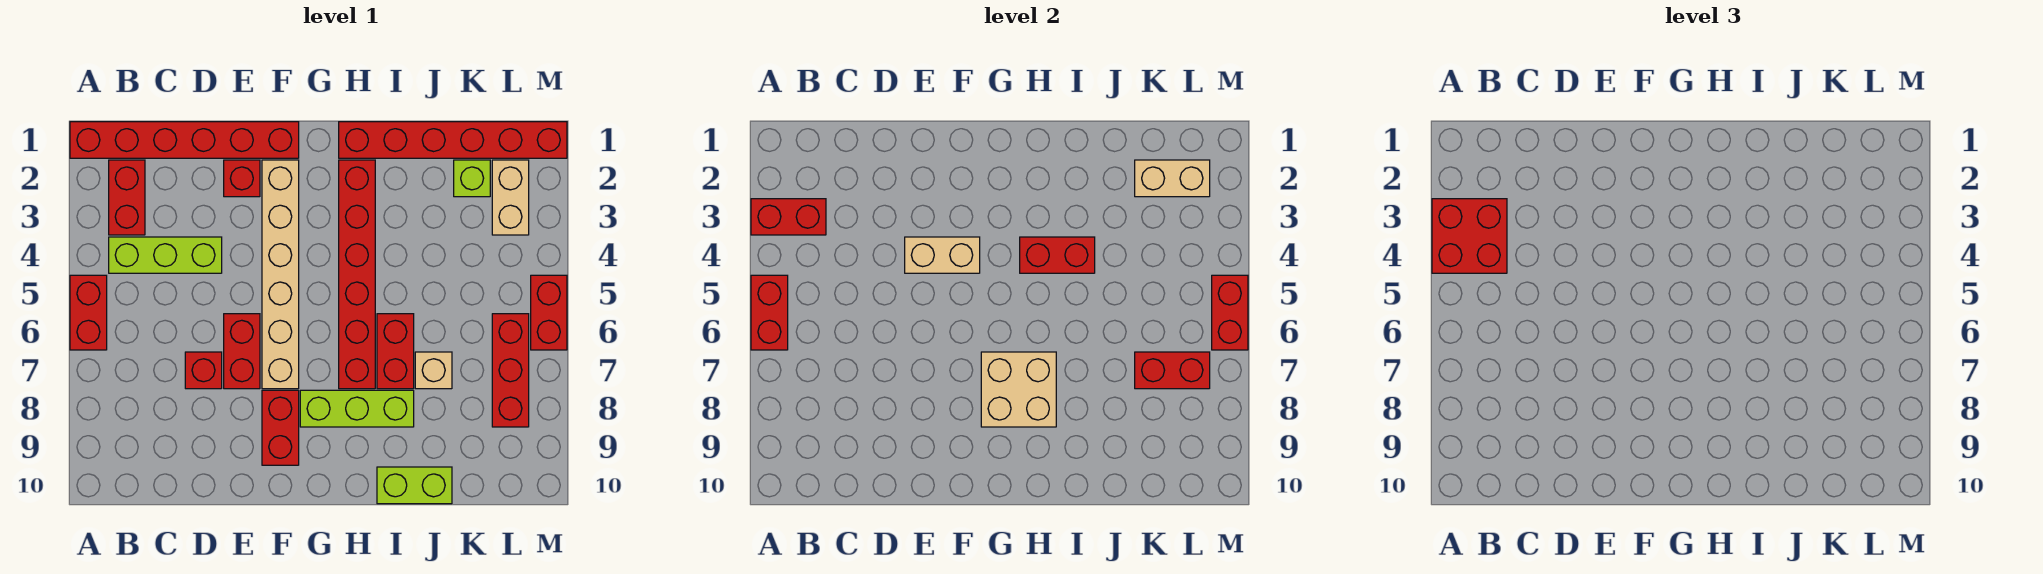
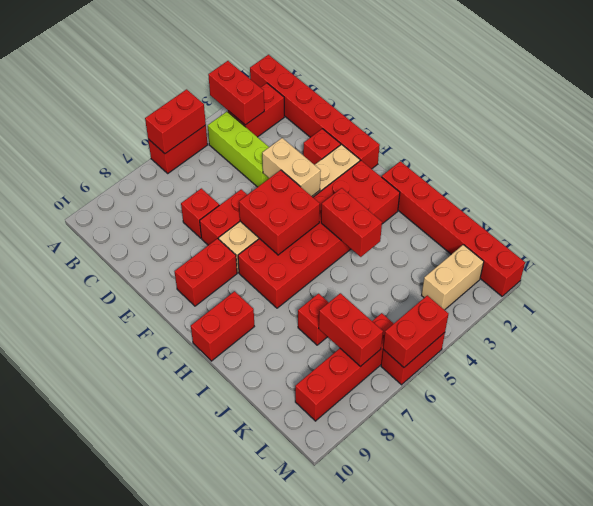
red 2x2 brick [1432,199,1507,273] -> red 2x2 brick moved to [239,170,320,255]
tan 2x2 brick [981,352,1056,427] -> none
lime 1x3 brick [300,390,414,427] -> none
red 1x6 brick [339,160,375,389] -> red 2x6 brick [238,161,400,308]
red 1x2 brick [377,314,414,389] -> red 1x2 brick moved to [191,291,254,361]
lime 1x2 brick [377,467,452,504] -> none
tan 1x1 brick [415,352,452,389] -> red 1x1 brick [298,294,329,345]
lime 1x1 brick [454,160,490,197] -> none
tan 1x2 brick [1135,160,1210,197] -> none
red 1x3 brick [492,314,529,427] -> red 1x4 brick [295,313,394,421]

